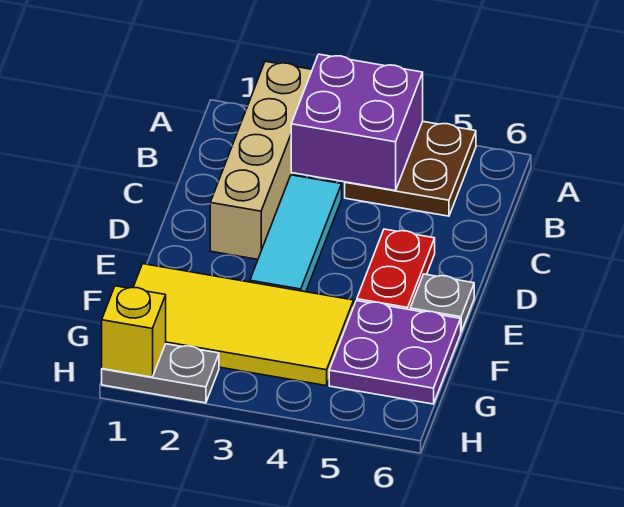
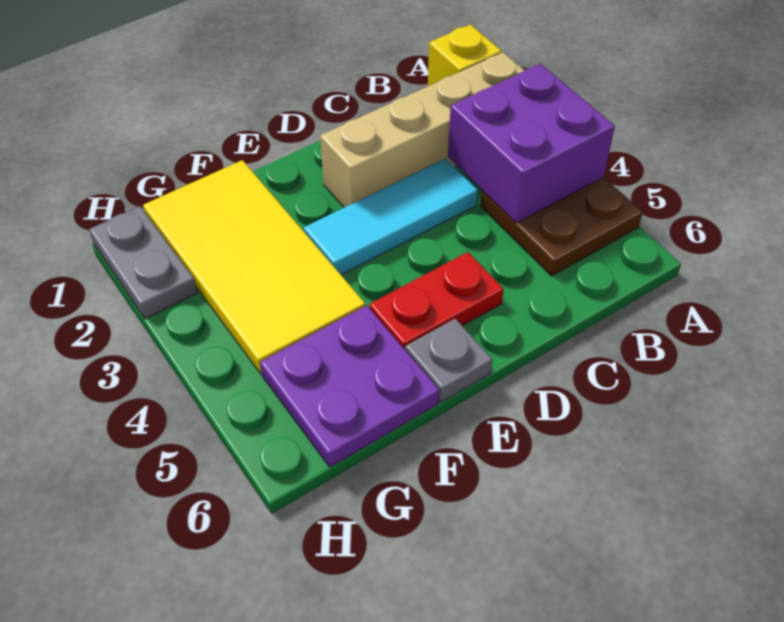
yellow 1x1 brick [102,286,166,377] -> yellow 1x1 brick moved to [428,24,502,86]

